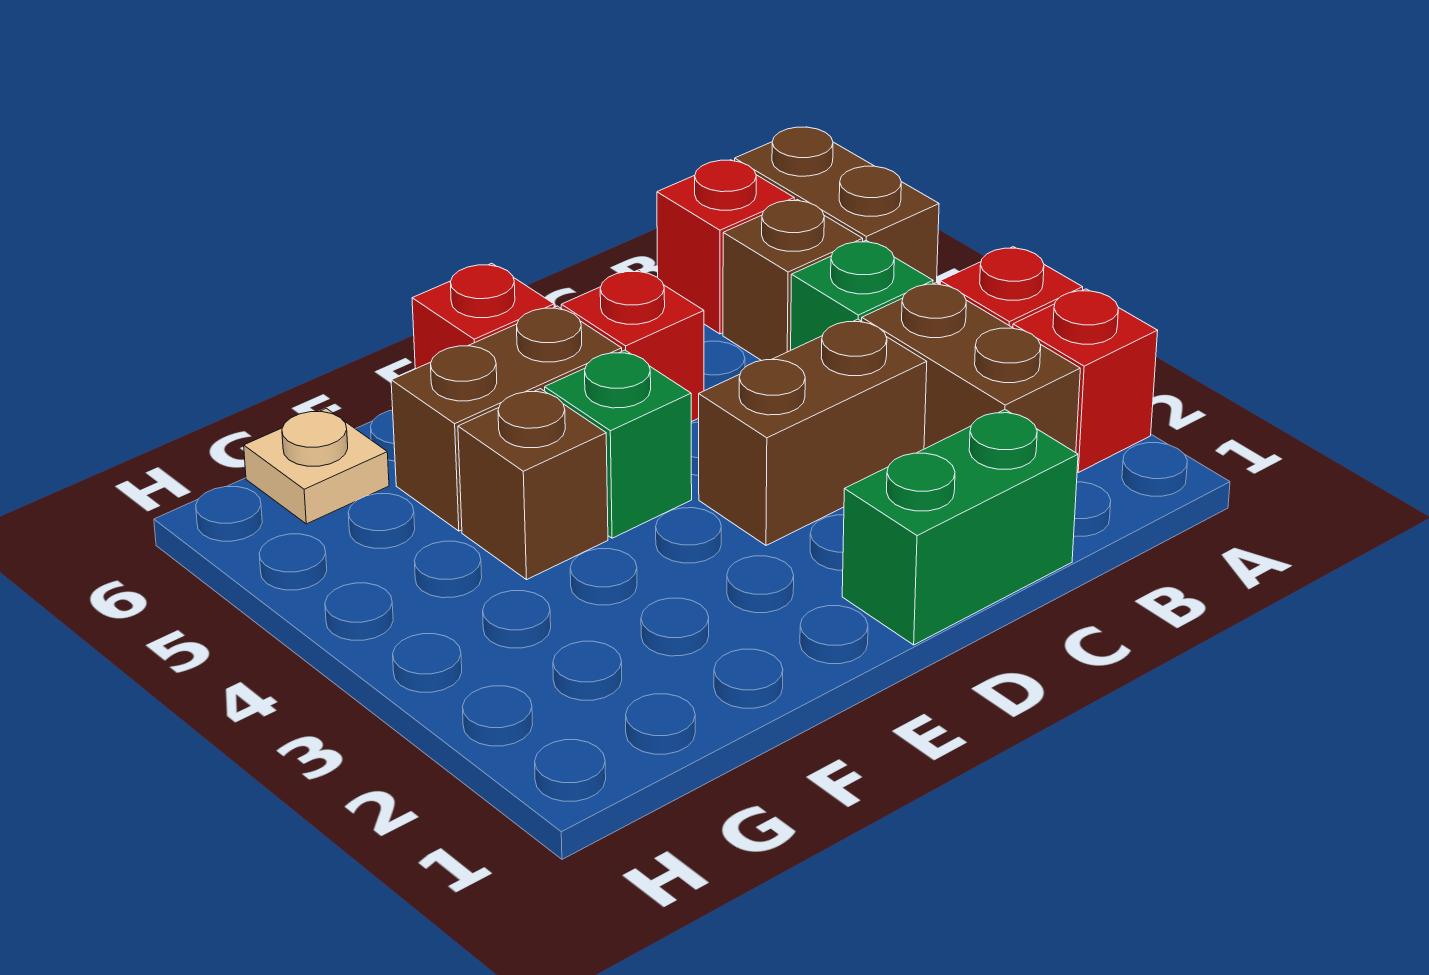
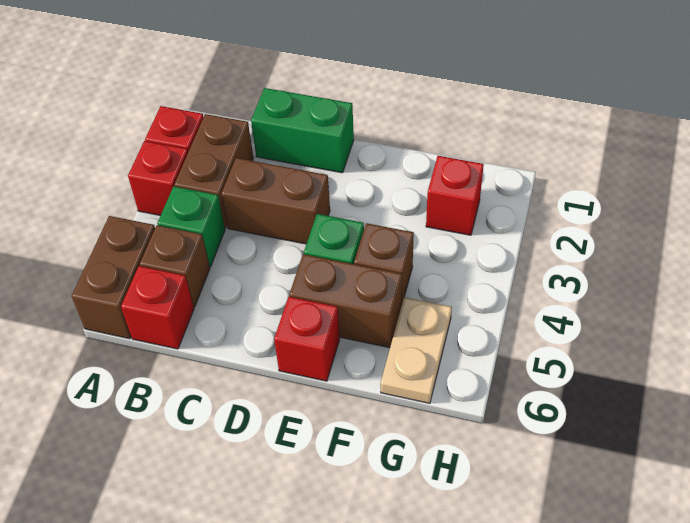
red 1x1 brick [561,270,704,422] -> red 1x1 brick moved to [426,156,484,235]
tan 1x1 plate [244,408,389,524] -> tan 1x2 plate [380,297,452,403]

